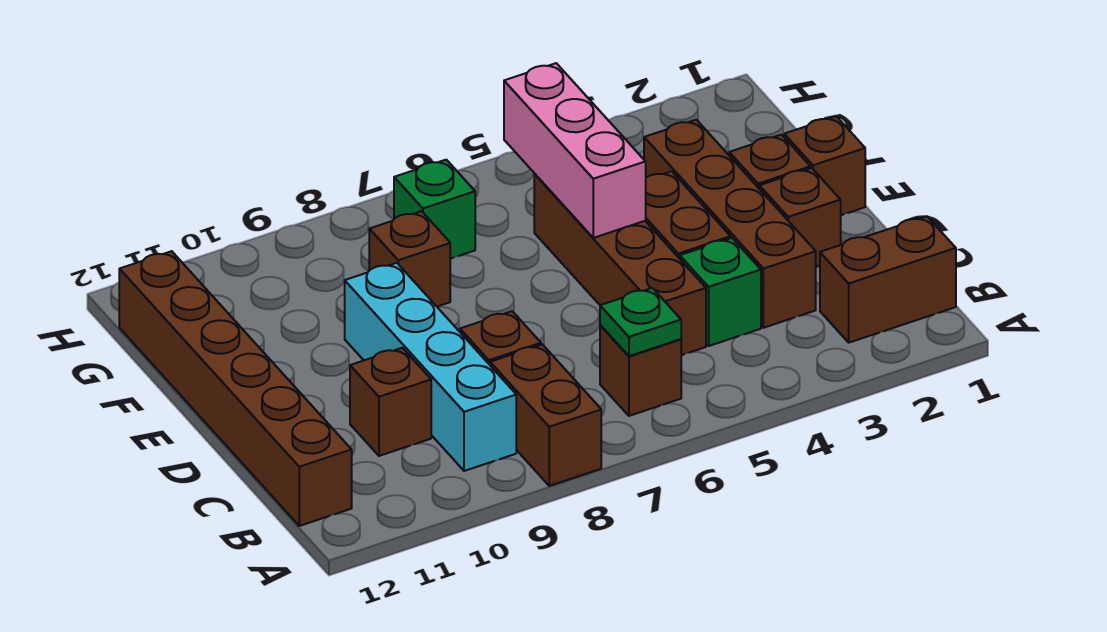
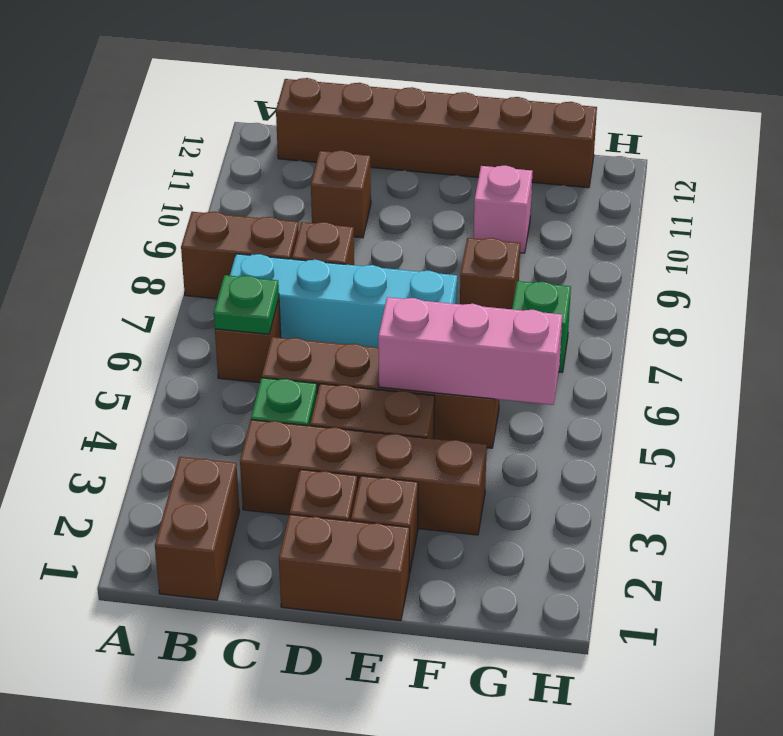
cyan 1x4 brick [345,263,516,471] -> cyan 1x4 brick moved to [230,254,457,348]
brown 1x1 brick [784,116,865,215] -> brown 1x2 brick [279,514,410,621]
none -> pink 1x1 brick [474,165,532,253]

